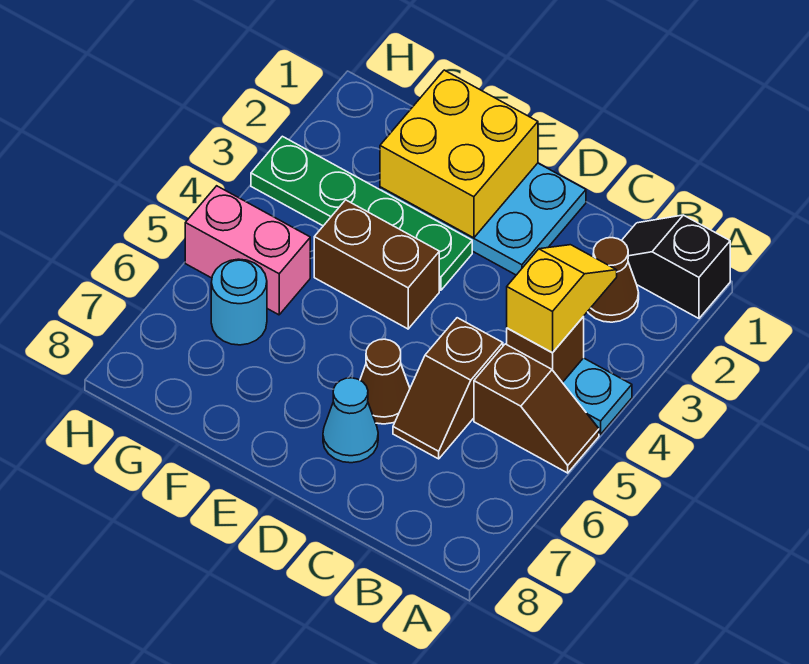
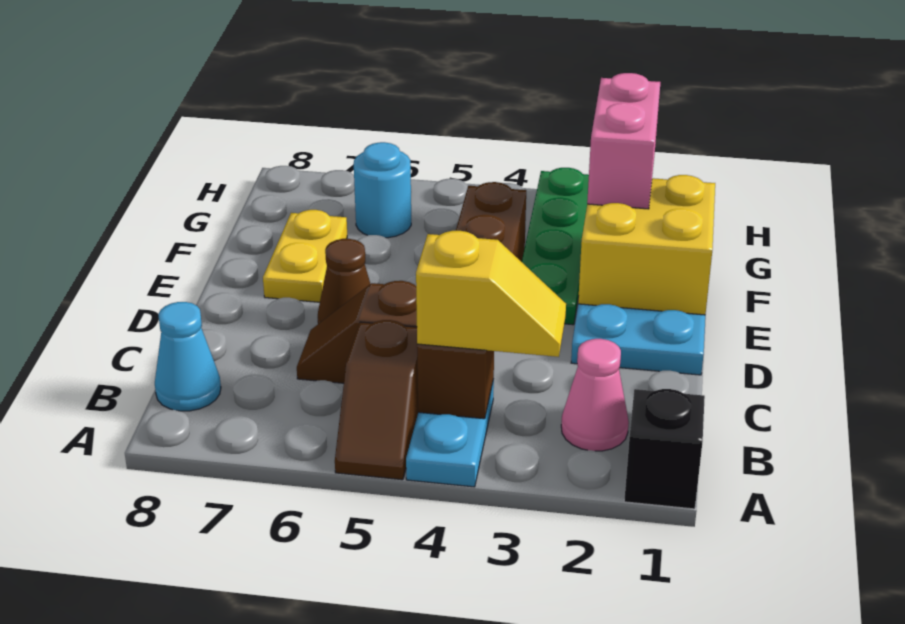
brown 1x1 cone [588,238,639,322] -> pink 1x1 cone [561,339,629,451]
cyan 1x1 cone [323,378,378,463] -> cyan 1x1 cone moved to [155,302,221,411]
none -> yellow 1x2 plate [263,210,347,302]
pink 1x2 brick [185,186,310,315] -> pink 1x2 brick moved to [587,73,660,209]

